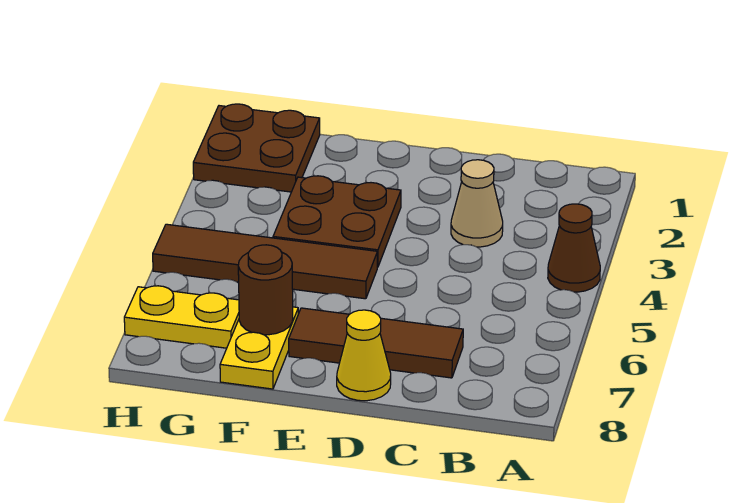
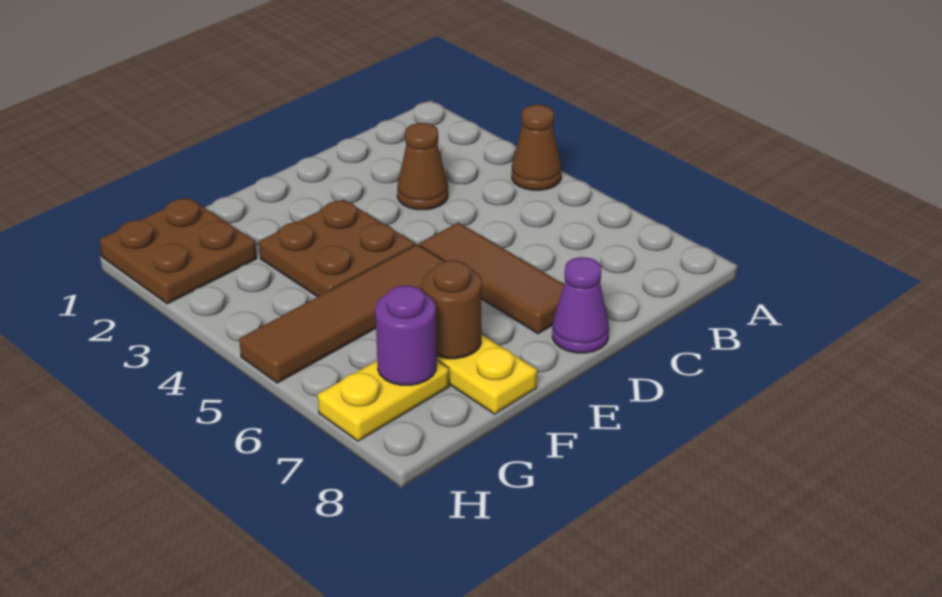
tan 1x1 cone [451,160,503,247] -> brown 1x1 cone [397,123,448,210]
brown 1x3 tile [289,308,463,378] -> brown 1x3 tile turned to [419,222,564,334]
yellow 1x1 cone [337,310,391,401] -> purple 1x1 cone [552,257,609,353]
none -> purple 1x1 round brick [375,286,437,385]

